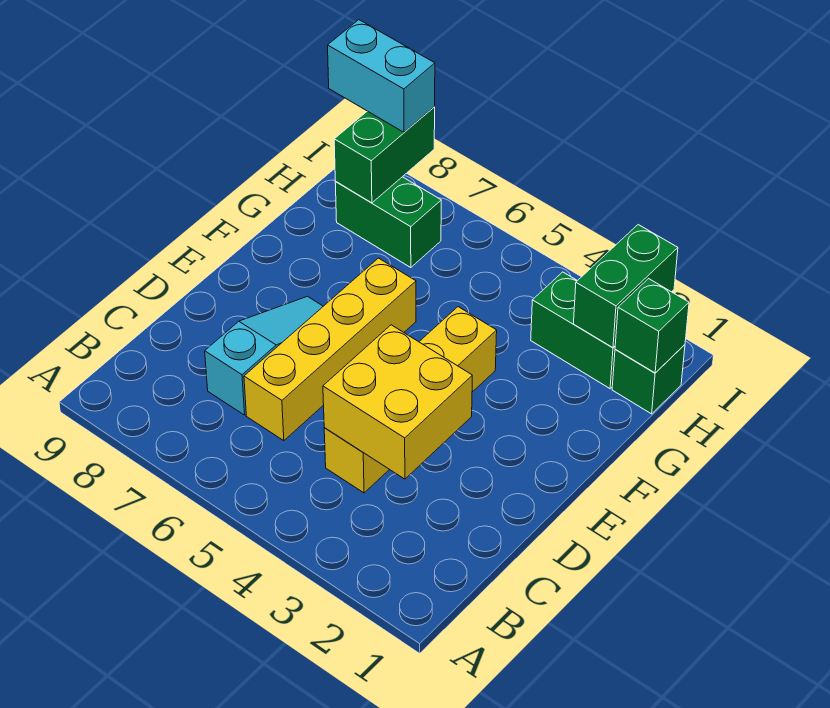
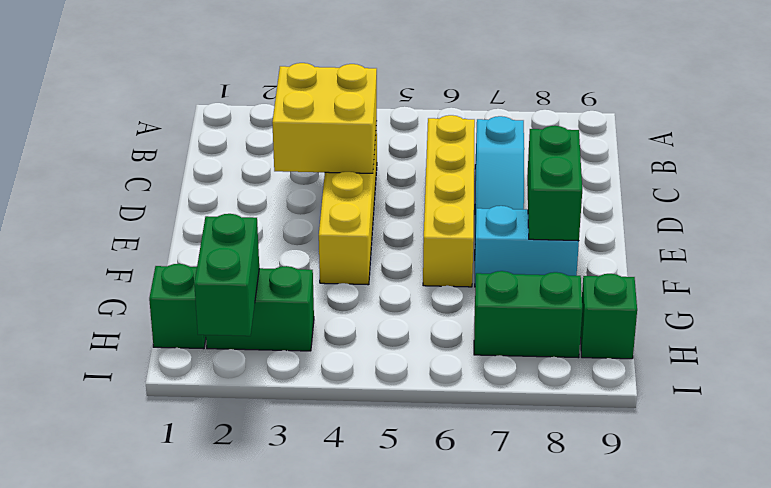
green 1x1 brick [615,279,689,373] -> green 1x1 brick moved to [580,274,637,359]
green 1x2 brick [334,107,435,203] -> green 1x2 brick moved to [527,126,582,241]
cyan 1x2 brick [328,20,435,132] -> cyan 1x2 brick moved to [475,206,579,286]

